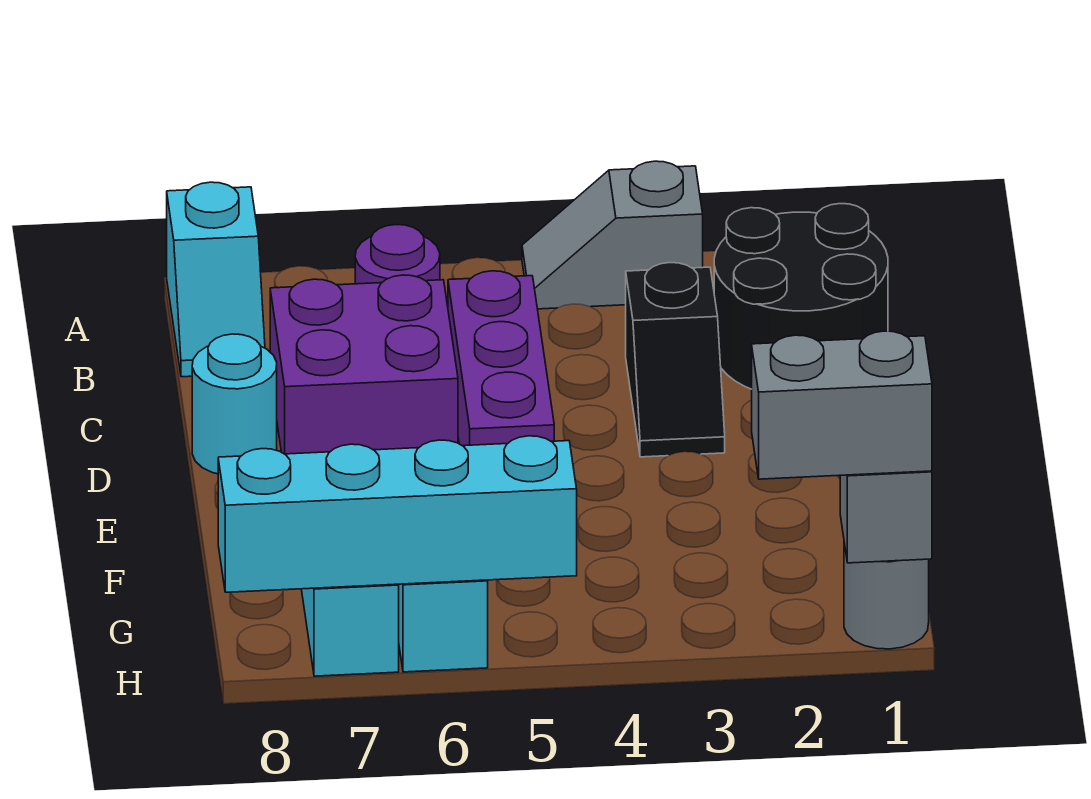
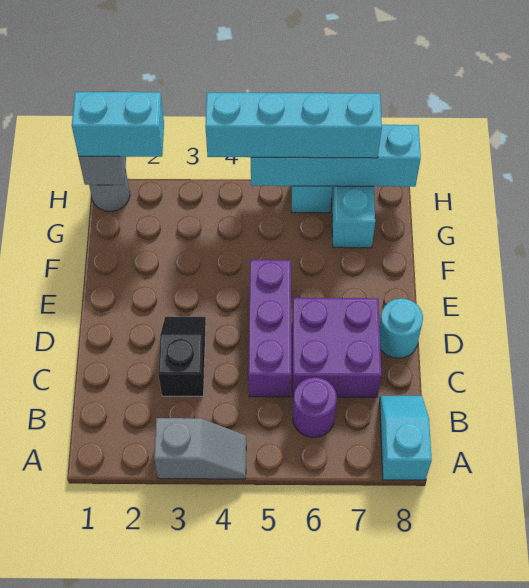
black 2x2 round brick [714,204,888,389] -> none
grey 1x2 brick [752,331,932,479] -> cyan 1x2 brick [72,92,164,157]
none -> cyan 1x4 brick [205,93,382,158]

